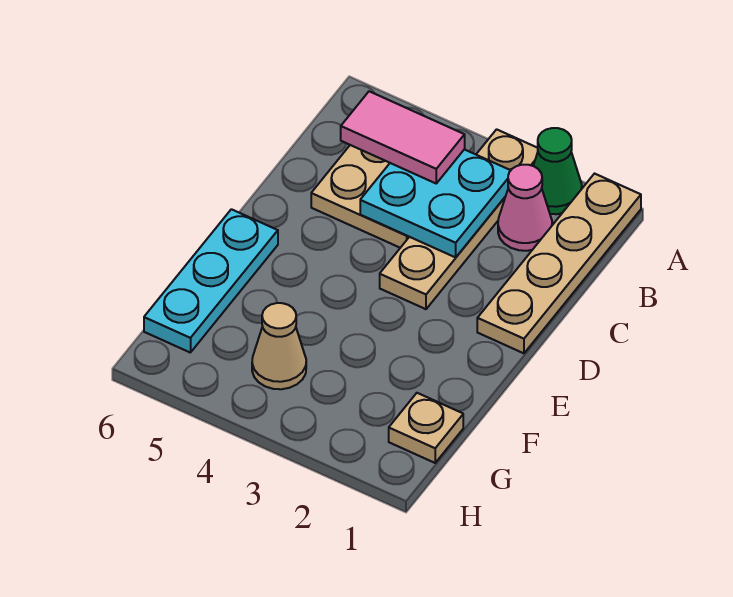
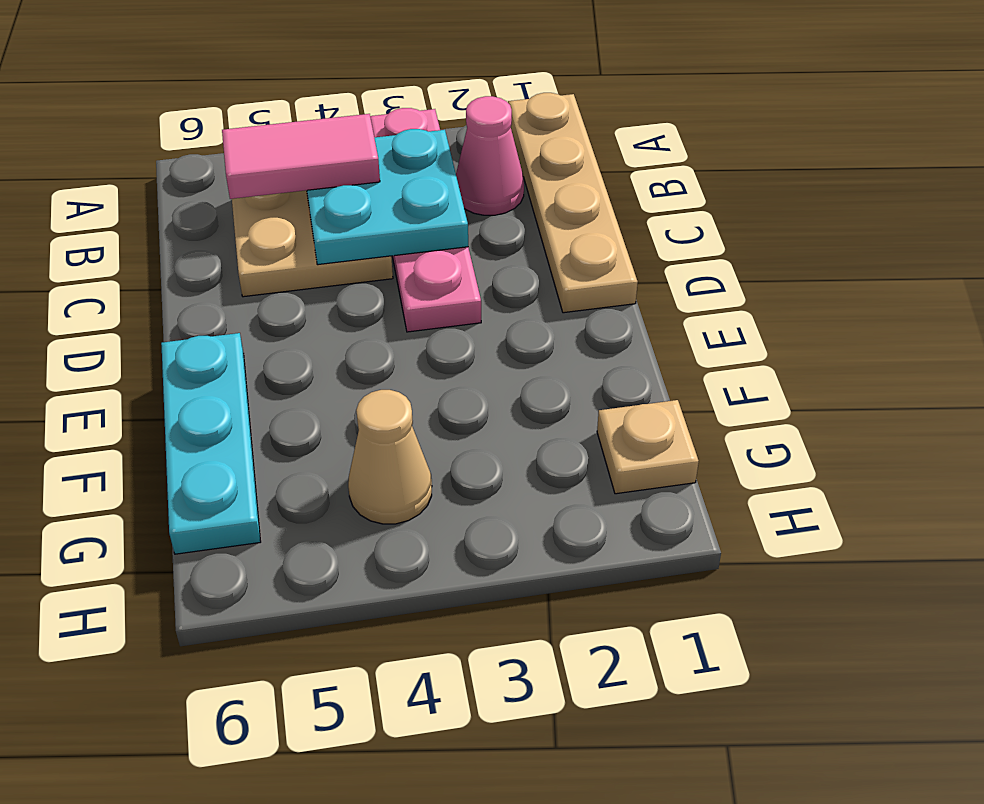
green 1x1 cone [533,128,582,214] -> none
tan 1x4 plate [380,129,538,309] -> pink 1x4 plate [370,108,481,332]

